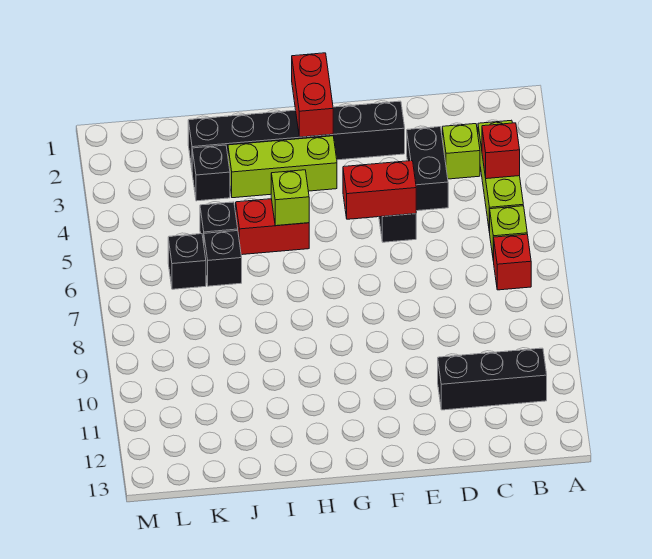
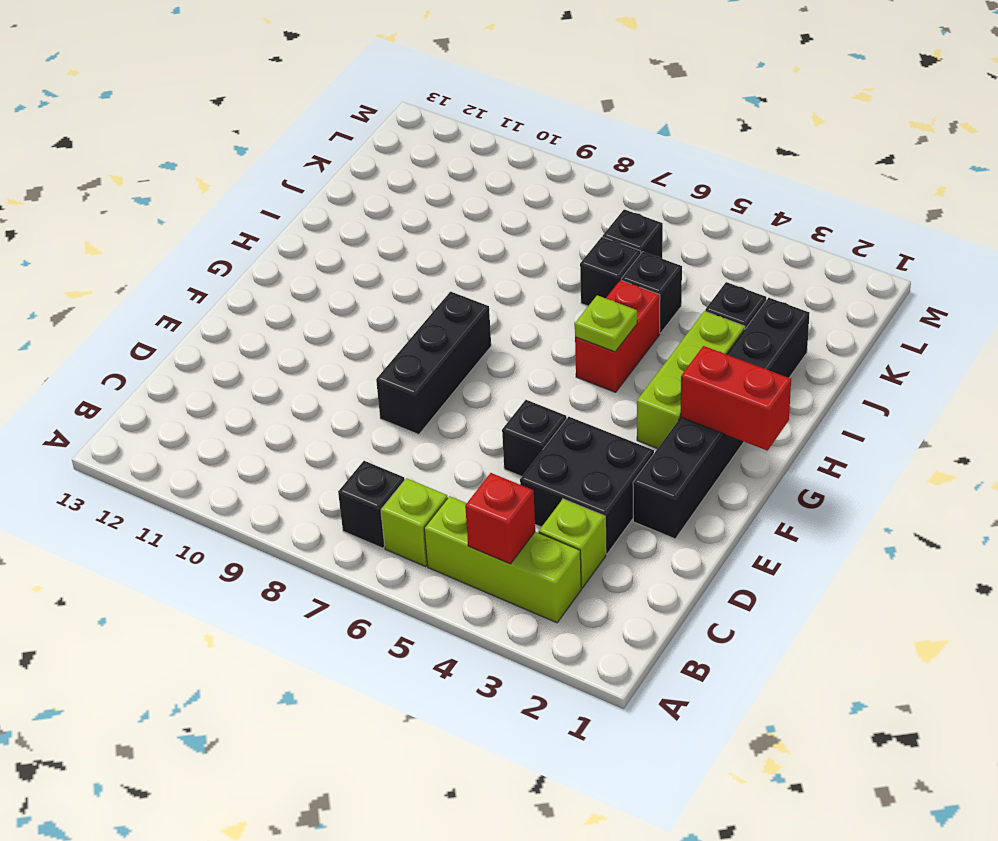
red 1x1 brick [494,234,531,290] -> black 1x1 brick [338,461,405,548]
black 1x3 brick [438,348,547,410] -> black 1x3 brick moved to [376,292,491,434]
black 1x2 brick [407,127,448,211] -> black 2x2 brick [520,416,654,554]
red 1x2 brick [343,161,416,219] -> none
lime 1x1 brick [271,170,309,226] -> lime 1x1 plate [575,295,637,352]

